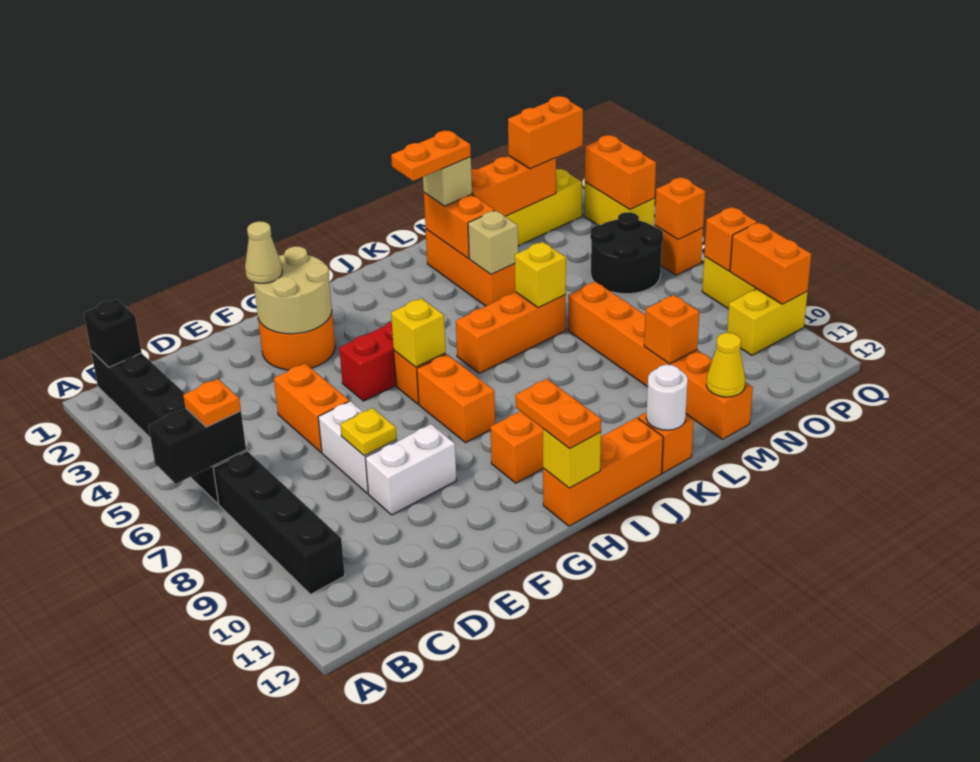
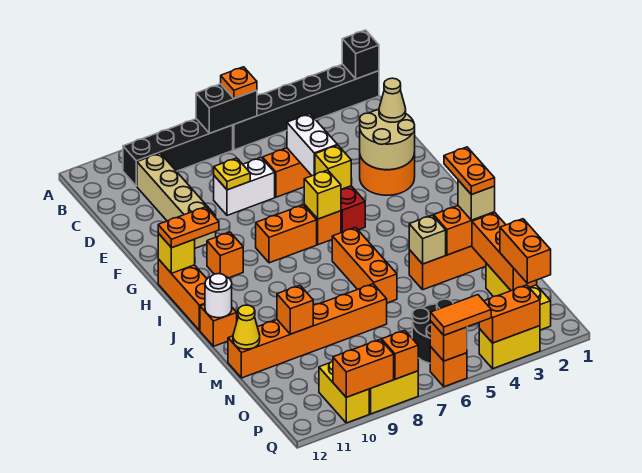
black 1x2 brick [148,408,246,484] -> black 1x2 brick turned to [196,84,257,133]
none -> tan 1x4 brick [137,153,216,248]
white 1x2 brick [366,424,457,515] -> white 1x2 brick moved to [287,114,337,176]
yellow 1x1 brick [515,242,566,308] -> yellow 1x1 brick moved to [315,145,351,189]
none -> orange 1x2 tile [430,295,491,335]

